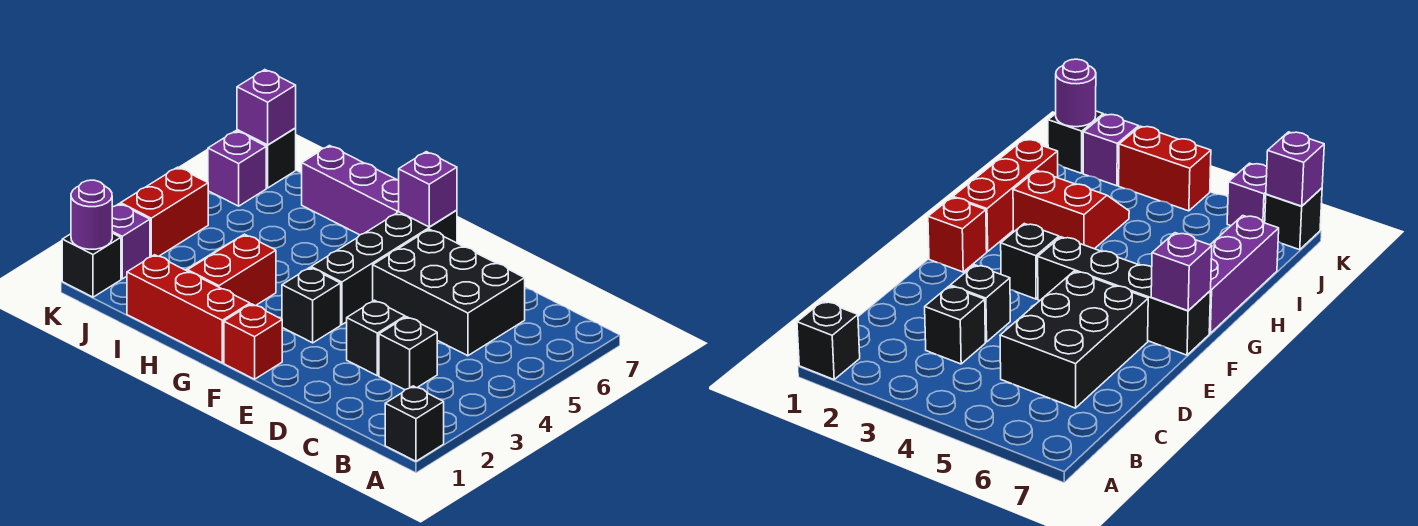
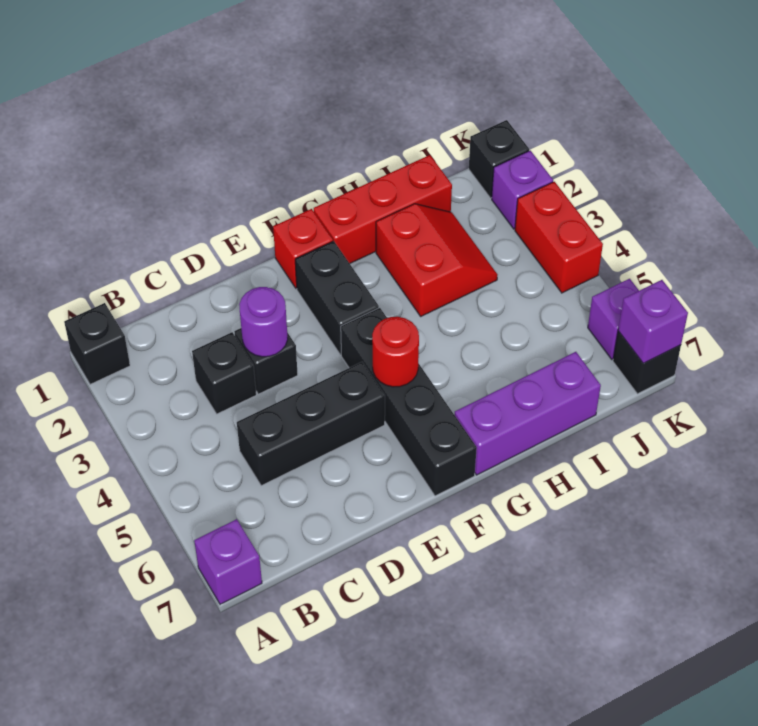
black 2x3 brick [373,229,525,356] -> black 1x3 brick [237,362,385,486]
black 1x1 brick [282,268,341,343] -> black 1x2 brick [295,241,379,355]
none -> red 1x1 round brick [372,317,419,387]
purple 1x1 brick [399,152,457,227] -> purple 1x1 brick moved to [194,519,262,604]
purple 1x1 round brick [71,180,112,249] -> purple 1x1 round brick moved to [239,287,288,357]

